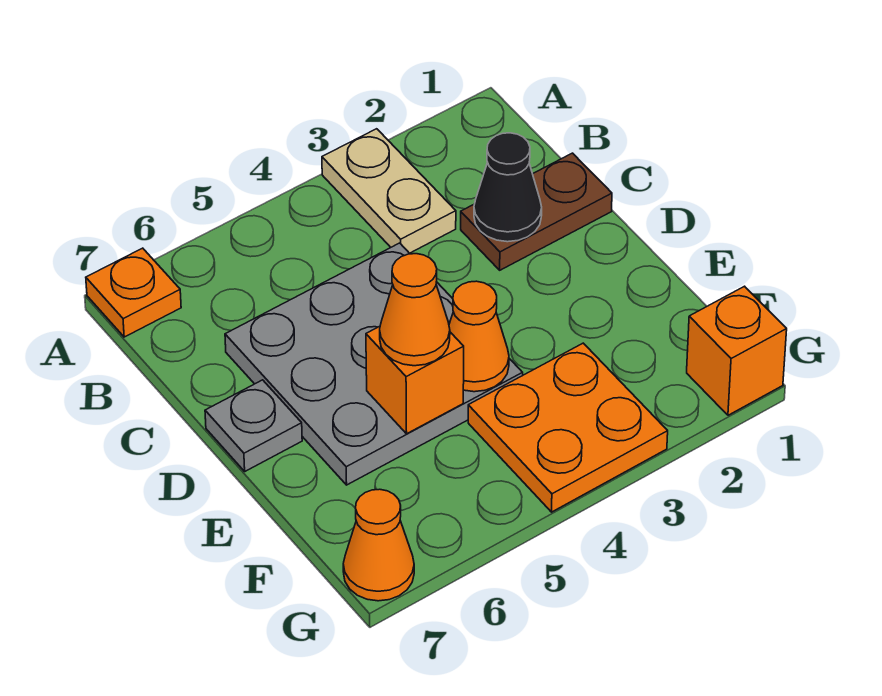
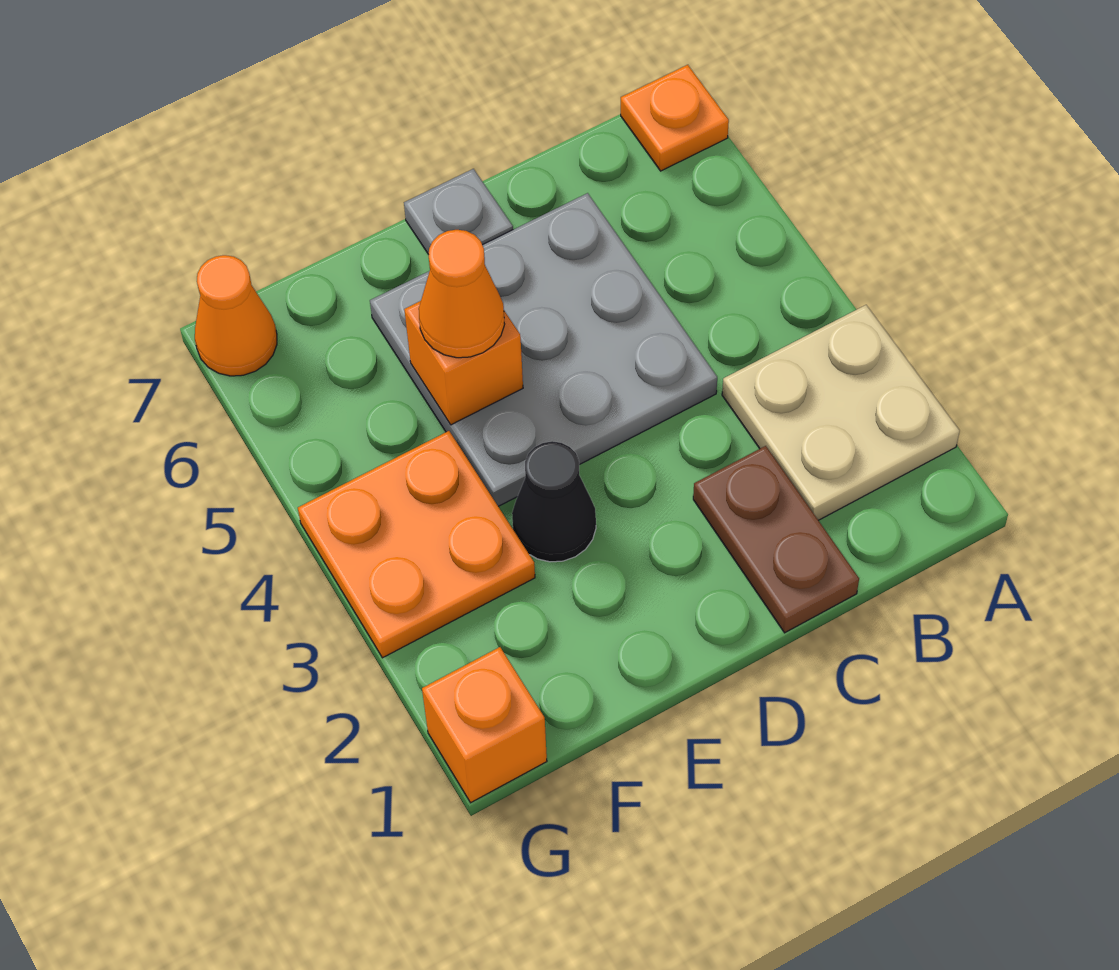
tan 1x2 plate [322,129,456,253] -> tan 2x2 plate [722,305,960,520]
black 1x1 cone [474,133,542,242] -> black 1x1 cone moved to [512,441,596,562]
orange 1x1 cone [449,281,509,392] -> none

